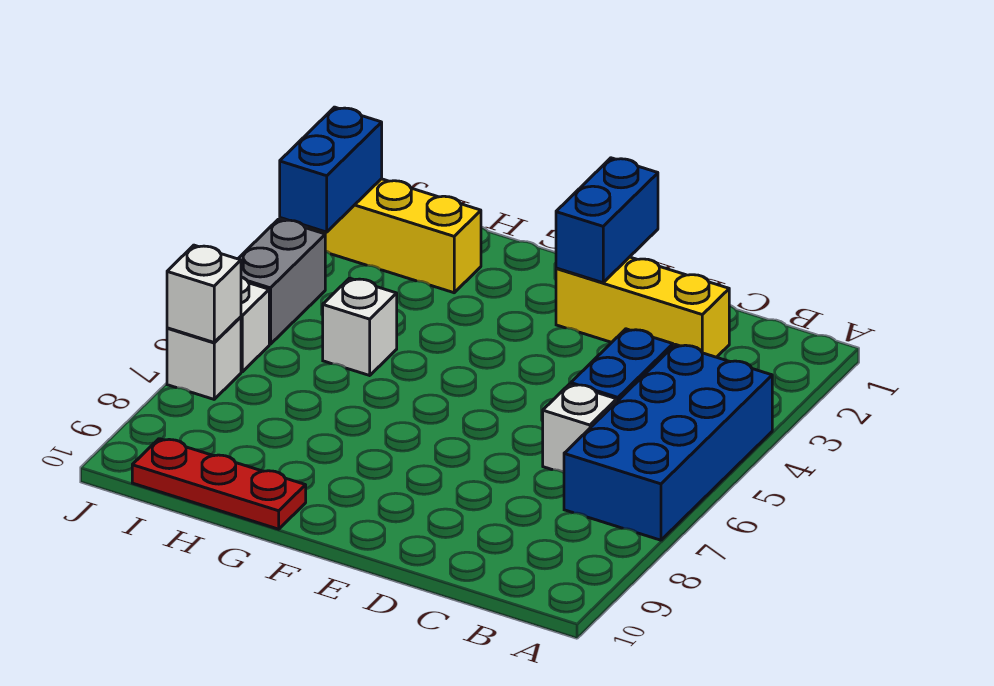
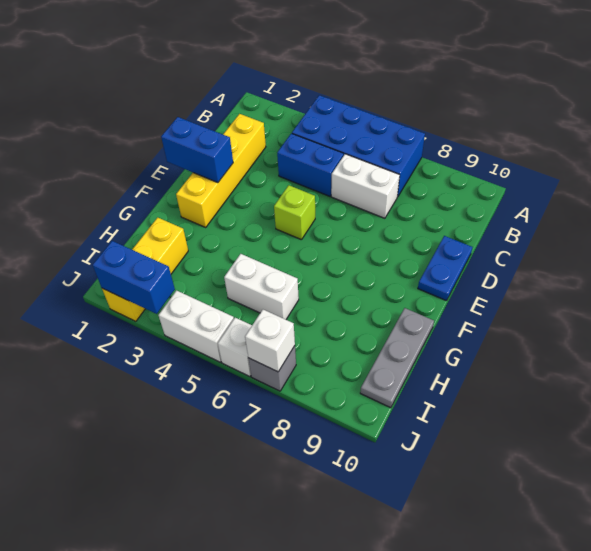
yellow 1x3 brick [556,257,729,357] -> yellow 1x4 brick [176,114,266,227]
white 1x1 brick [543,384,617,472] -> white 1x2 brick [331,154,400,218]
none -> blue 1x2 plate [418,236,472,301]
none -> lime 1x1 brick [274,185,315,240]
red 1x3 plate [132,439,306,529] -> grey 1x3 plate [360,308,434,408]
white 1x1 brick [323,278,397,375] -> white 1x2 brick [224,254,299,320]
grey 1x2 brick [238,219,325,344] -> white 1x2 brick [158,290,234,362]
white 1x1 brick [167,317,241,399] -> grey 1x1 brick [248,346,296,391]

